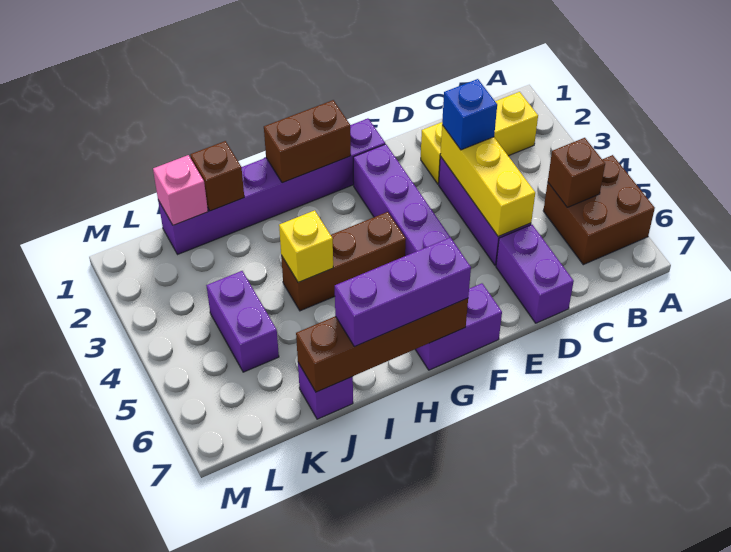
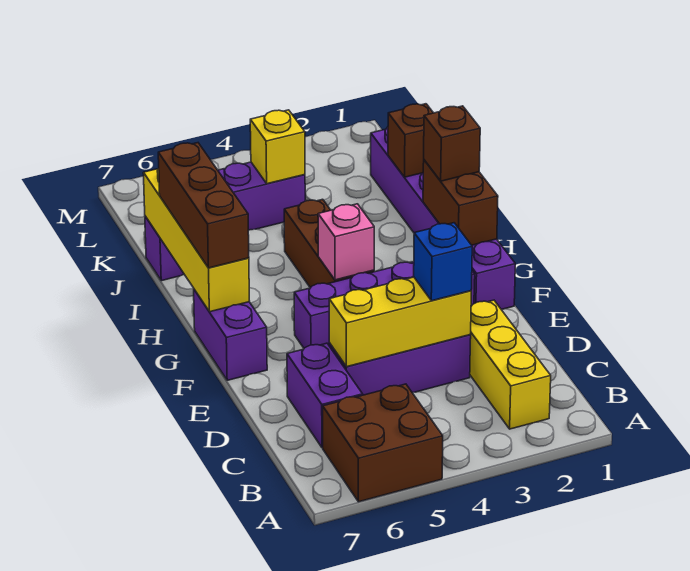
brown 1x1 brick [548,138,605,207] -> brown 1x1 brick moved to [424,106,480,181]
purple 1x2 brick [496,225,574,323] -> purple 1x2 brick turned to [287,343,363,448]
brown 1x4 brick [296,298,468,392] -> yellow 1x4 brick [143,169,250,312]
purple 1x3 brick [335,237,471,346] -> brown 1x3 brick [158,143,249,268]
yellow 1x1 brick [279,210,333,283] -> yellow 1x1 brick moved to [250,110,305,184]
pink 1x1 brick [153,155,208,225] -> pink 1x1 brick moved to [318,204,374,280]

